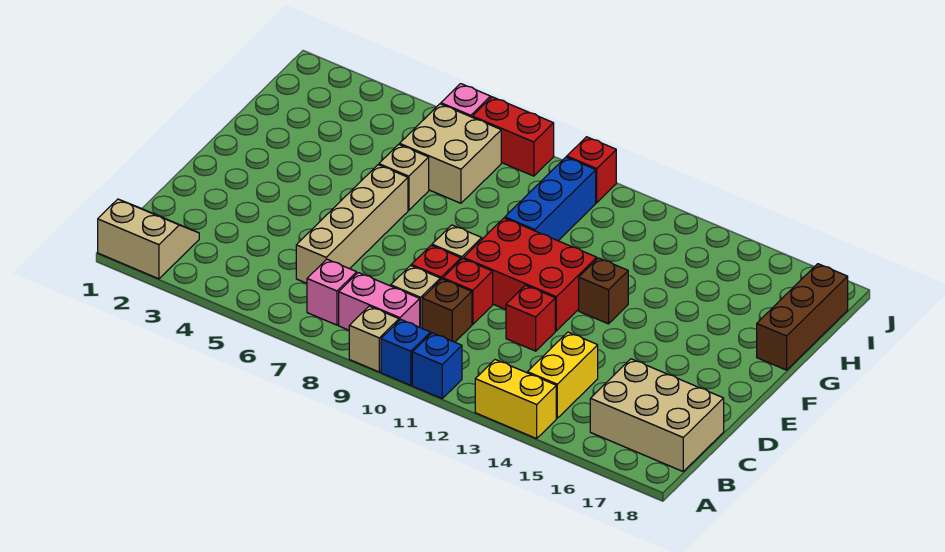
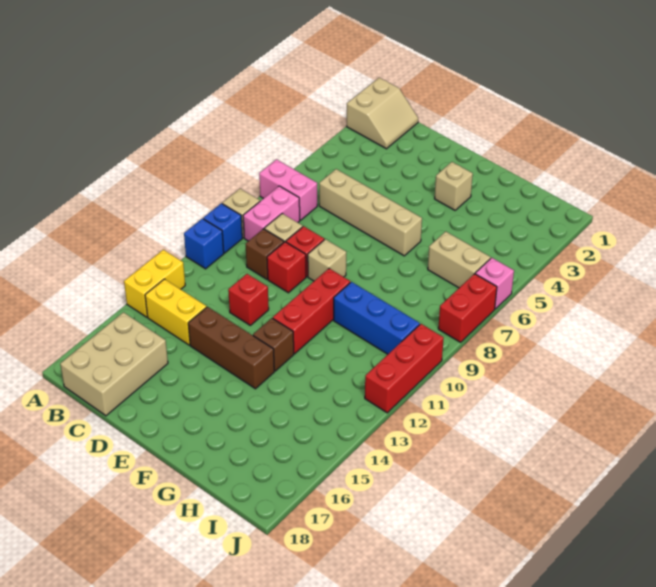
pink 1x1 brick [307,259,357,325] -> pink 1x2 brick [259,159,317,220]
red 2x3 brick [464,218,597,331] -> red 1x3 brick [273,268,350,354]
tan 1x1 brick [379,144,429,210] -> tan 1x1 brick moved to [435,162,473,210]
brown 1x3 brick [757,264,848,370] -> brown 1x3 brick moved to [188,307,274,389]
tan 2x2 brick [400,104,501,203] -> tan 1x2 brick [428,231,491,288]
red 1x1 brick [567,137,616,203] -> red 1x3 brick [365,324,444,413]

